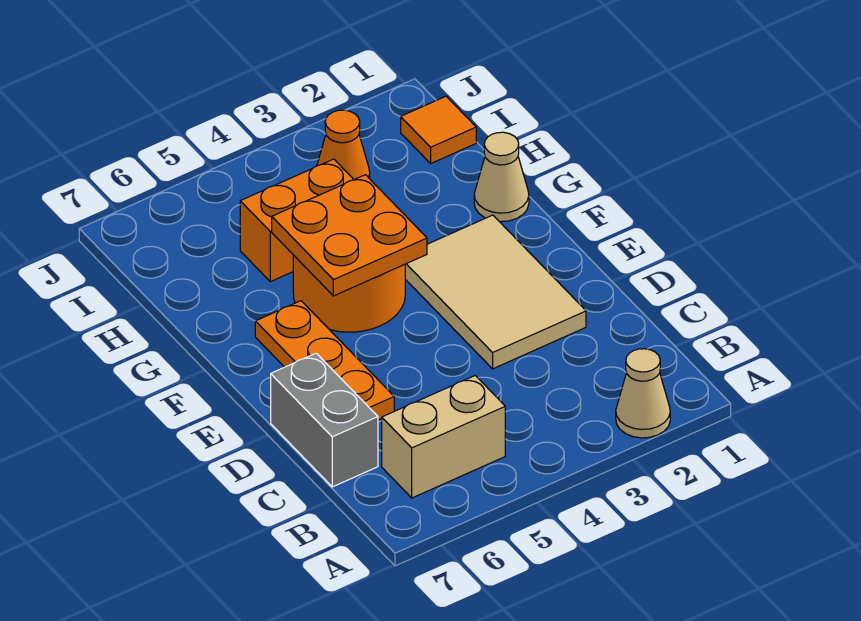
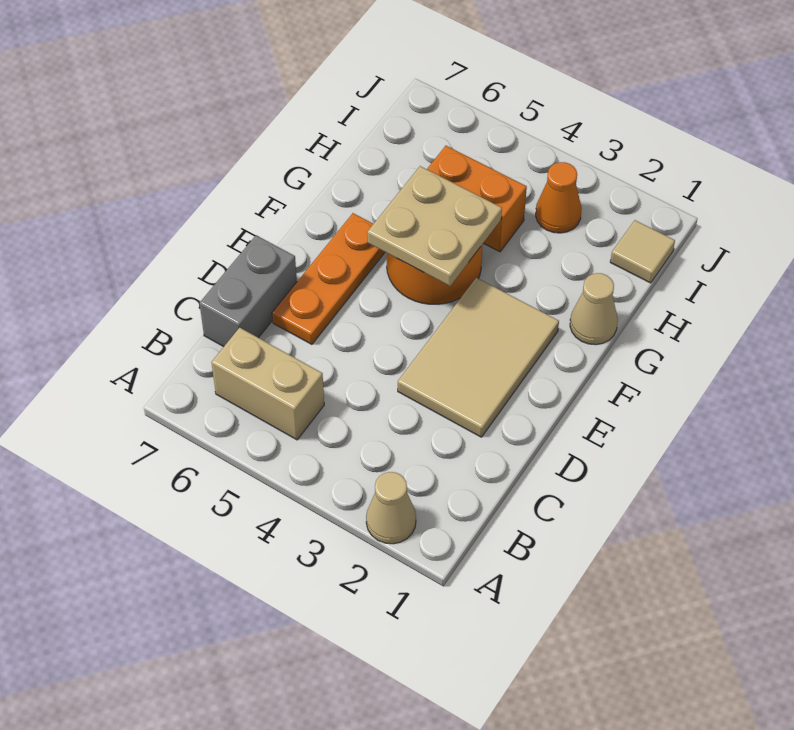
orange 2x2 plate [272,175,427,296] -> tan 2x2 plate [367,166,502,286]
orange 1x1 tile [401,96,476,163] -> tan 1x1 tile [610,220,675,283]

